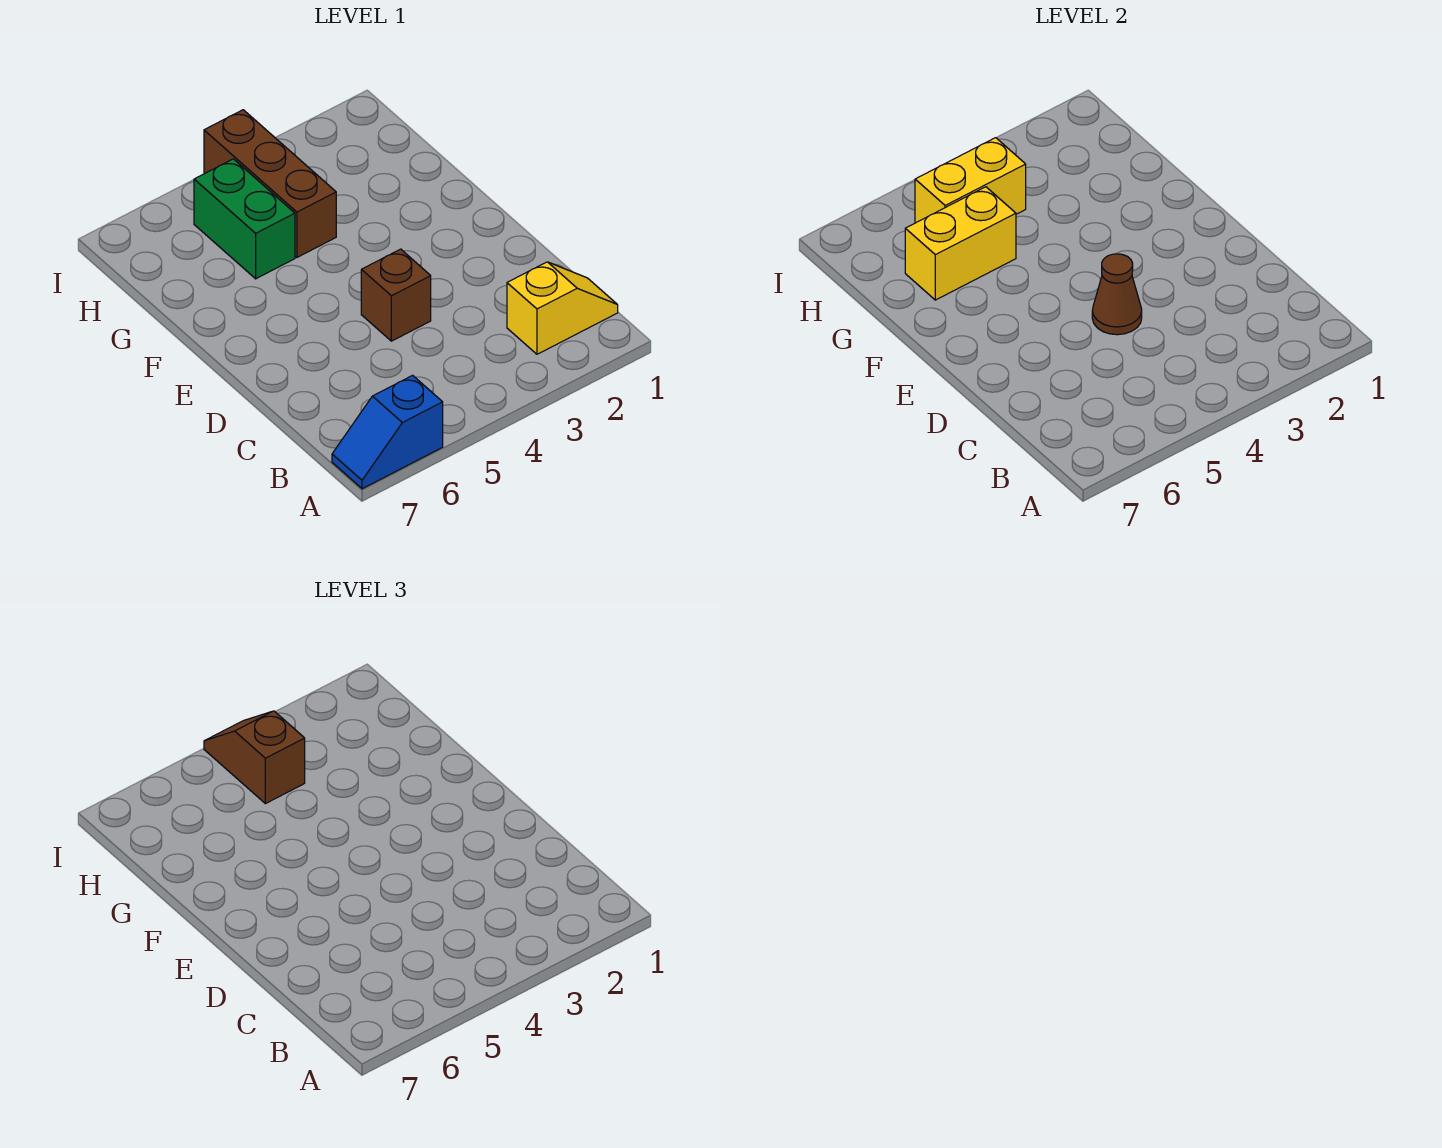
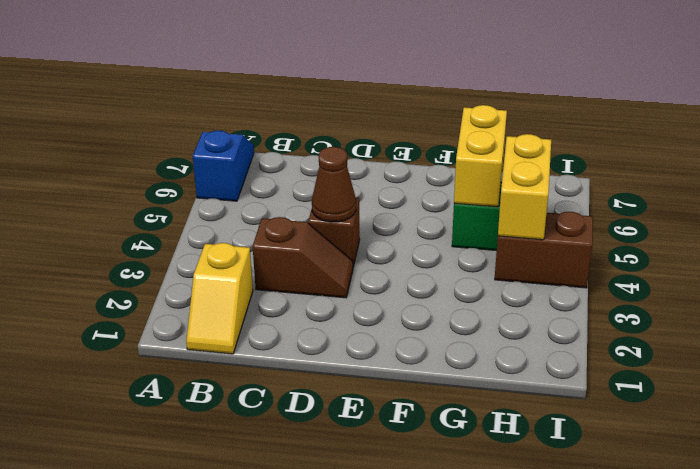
brown 1x3 brick [204,110,336,257] -> brown 1x2 brick [495,212,593,288]
brown 1x2 slope [204,711,305,804] -> brown 1x2 slope moved to [253,217,353,298]

